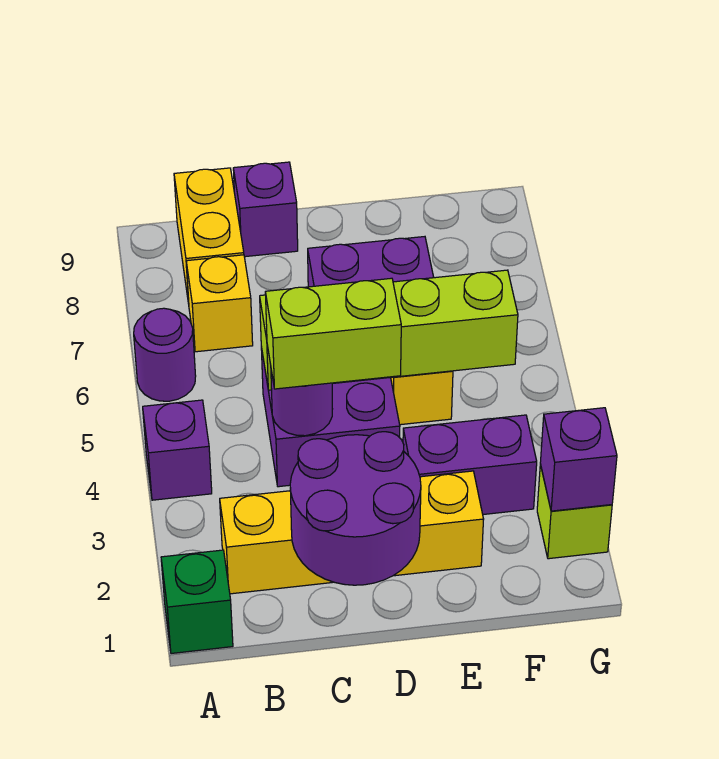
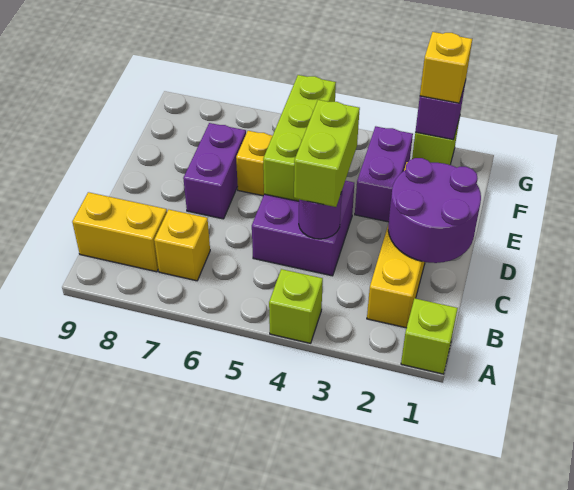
green 1x1 brick [161,550,233,653] -> lime 1x1 brick [401,298,458,374]
purple 1x1 brick [143,400,212,500] -> lime 1x1 brick [269,269,323,343]
purple 1x1 round brick [134,308,196,401] -> none
lime 1x4 brick [260,270,518,390] -> lime 1x3 brick [263,75,336,201]
purple 1x1 brick [233,162,298,257] -> none
none -> yellow 1x1 brick [420,32,472,103]

